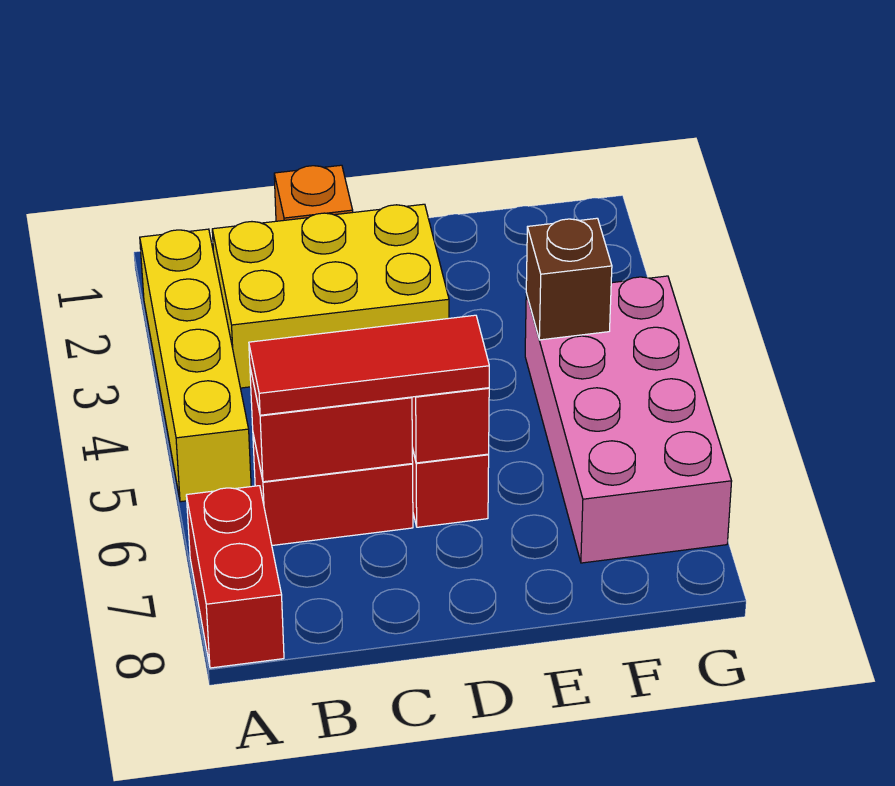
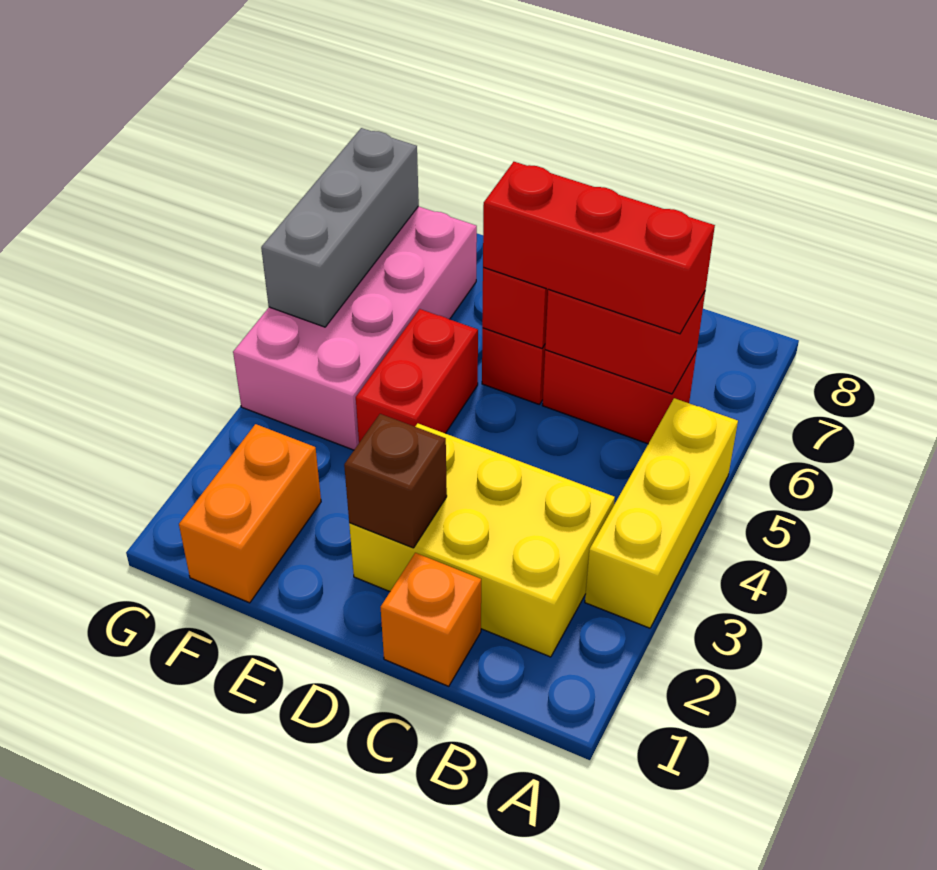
yellow 1x4 brick [140,229,251,502] -> yellow 1x3 brick [585,398,738,628]
red 1x2 brick [186,486,284,668] -> red 1x2 brick moved to [356,309,478,443]
red 1x3 tile [249,315,489,415] -> red 1x3 brick [483,162,715,334]
none -> orange 1x2 brick [179,424,321,603]
brown 1x1 brick [526,218,612,340] -> brown 1x1 brick moved to [344,414,447,548]
none -> grey 1x3 brick [261,128,419,327]

